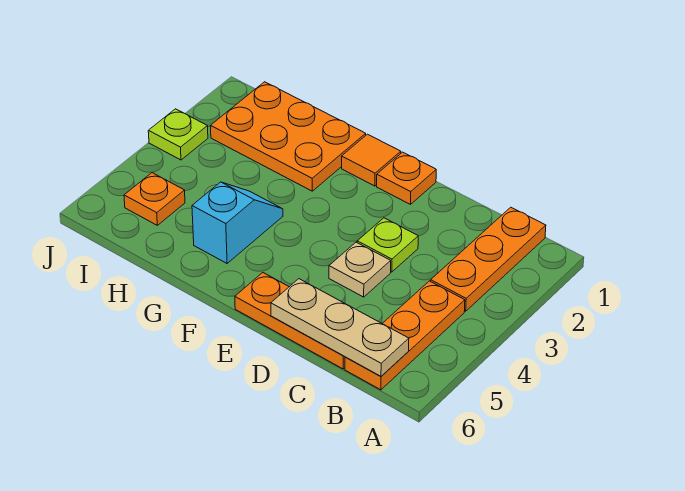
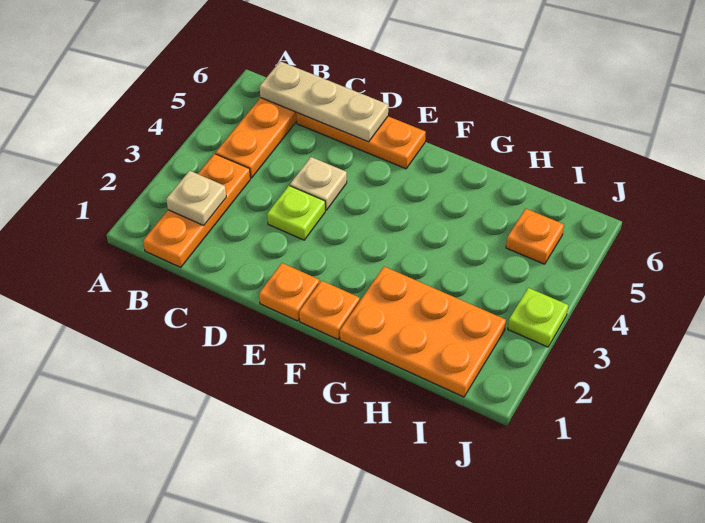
none -> tan 1x1 plate [166,171,226,225]
orange 1x1 tile [342,134,401,186] -> orange 1x1 plate [299,281,360,339]
cyan 1x2 slope [192,182,283,263] -> none

